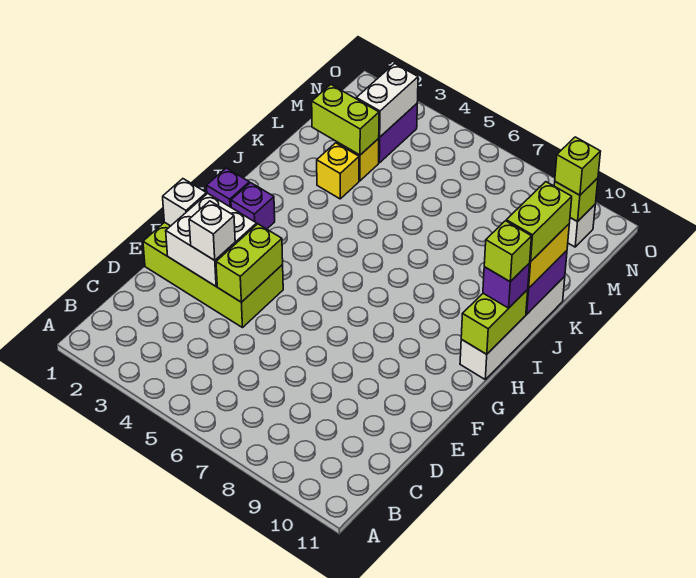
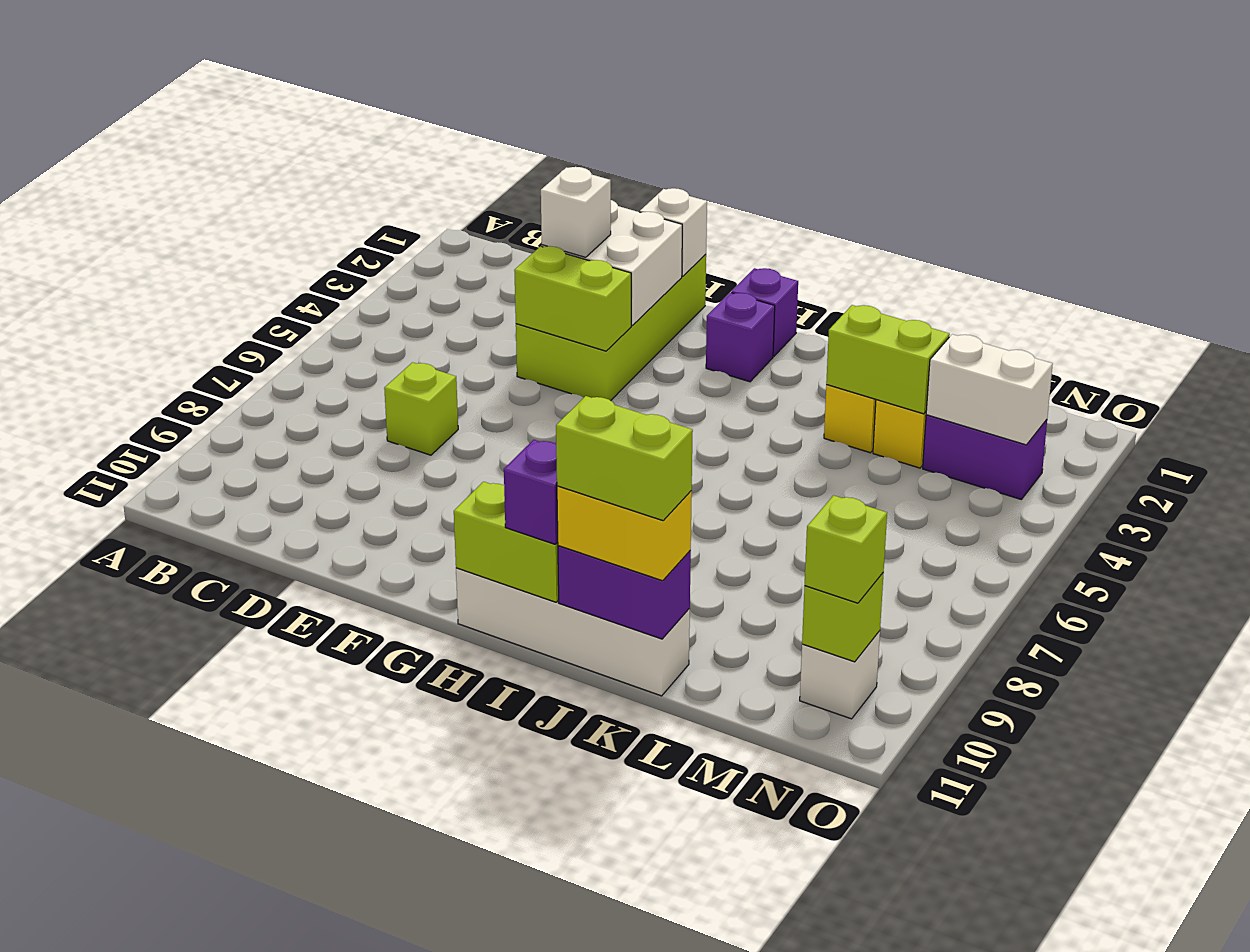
lime 1x1 brick [484,221,532,282] -> lime 1x1 brick moved to [384,362,458,455]
lime 1x2 brick [312,84,379,155] -> lime 1x2 brick turned to [826,305,950,414]

